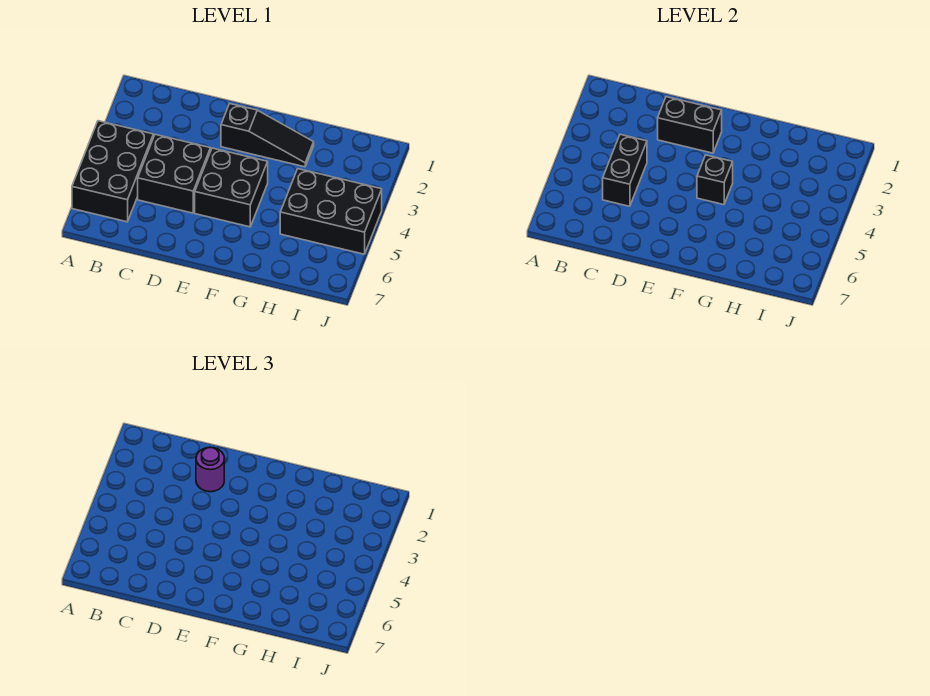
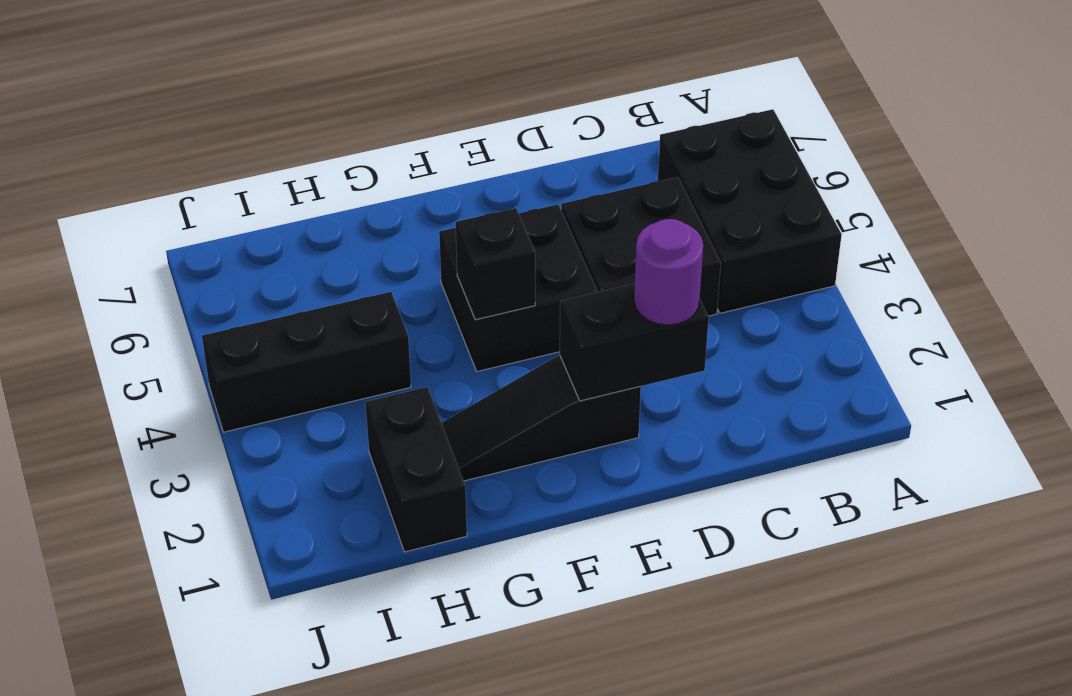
black 1x2 brick [603,135,647,206] -> black 1x2 brick moved to [365,387,467,552]
black 2x3 brick [280,169,382,254] -> black 1x3 brick [202,292,411,432]

